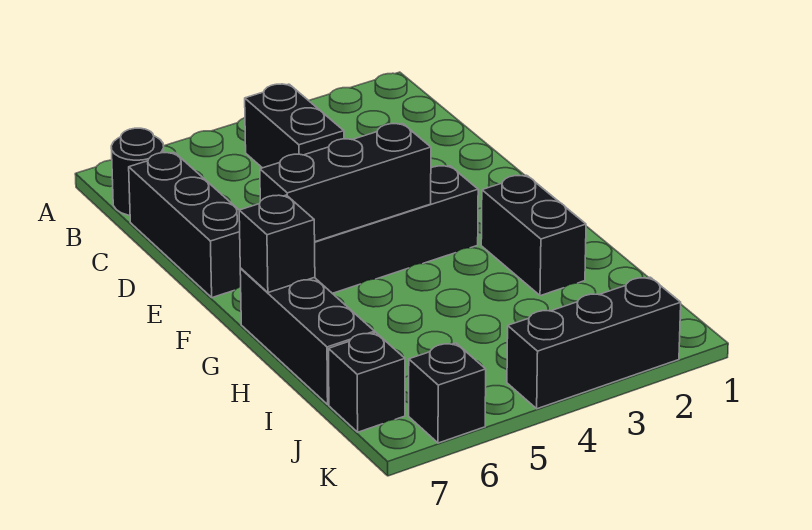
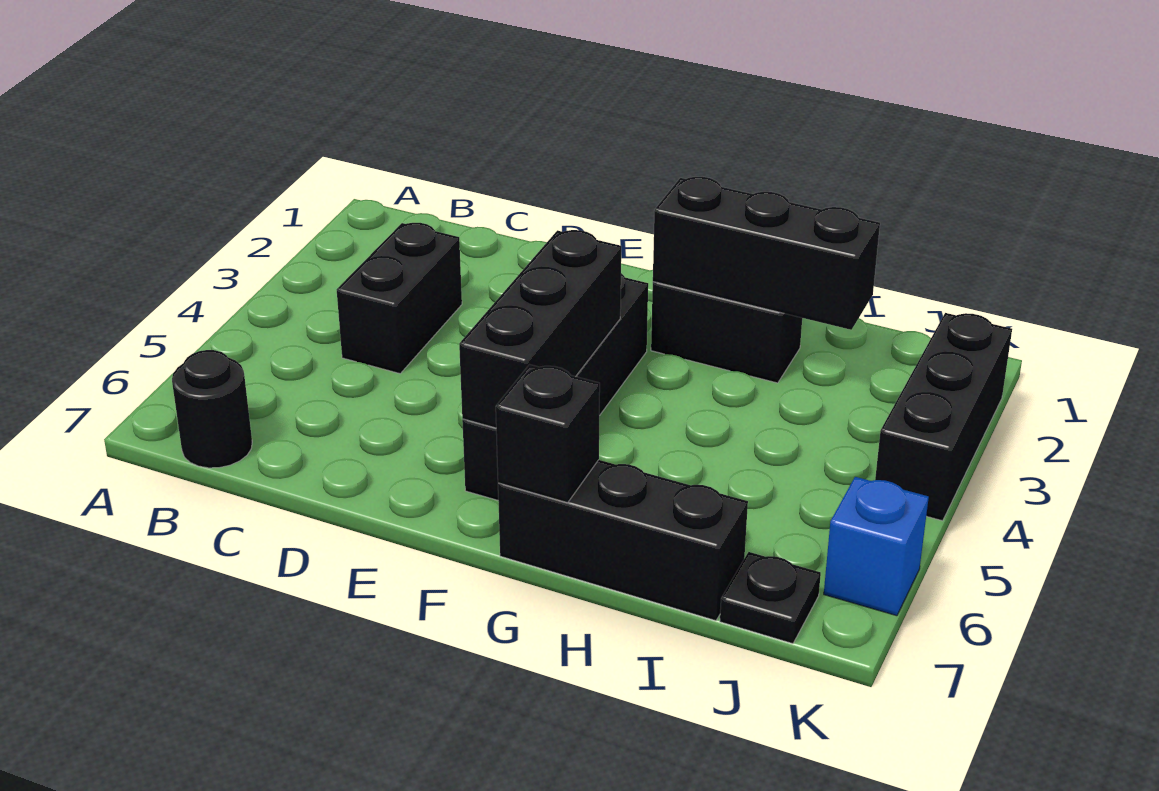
black 1x2 brick [245,84,344,168] -> black 1x2 brick turned to [337,223,462,374]
black 1x3 brick [129,153,241,298] -> black 1x3 brick moved to [653,177,880,330]
black 1x1 brick [329,333,405,432] -> black 1x1 plate [720,552,821,644]
black 1x1 brick [409,343,486,443] -> blue 1x1 brick [824,477,929,616]

